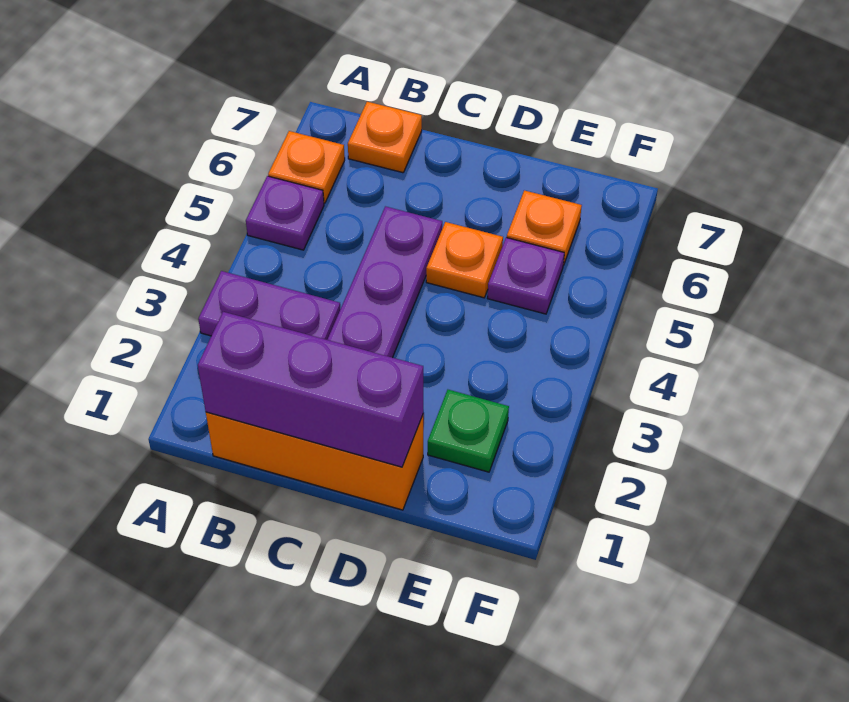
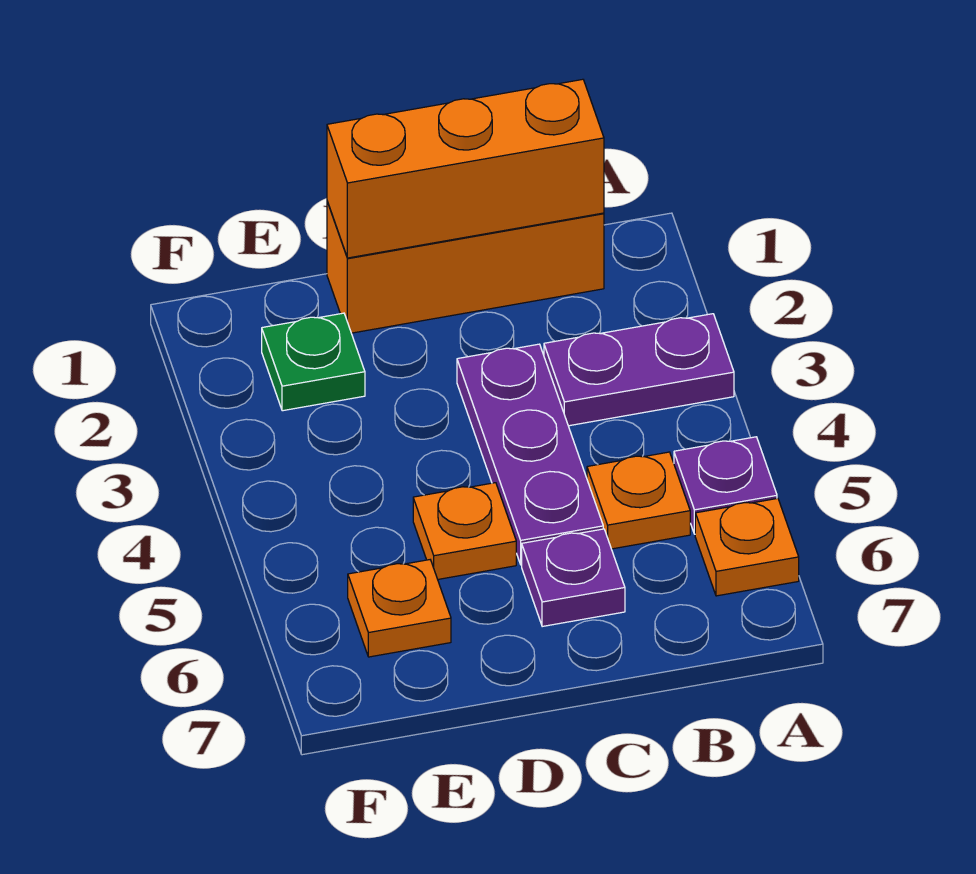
purple 1x3 brick [198,312,423,467] -> orange 1x3 brick [327,79,604,258]
orange 1x1 plate [348,102,422,173] -> orange 1x1 plate moved to [587,452,690,549]
purple 1x1 plate [487,238,564,314] -> purple 1x1 plate moved to [522,529,625,627]

